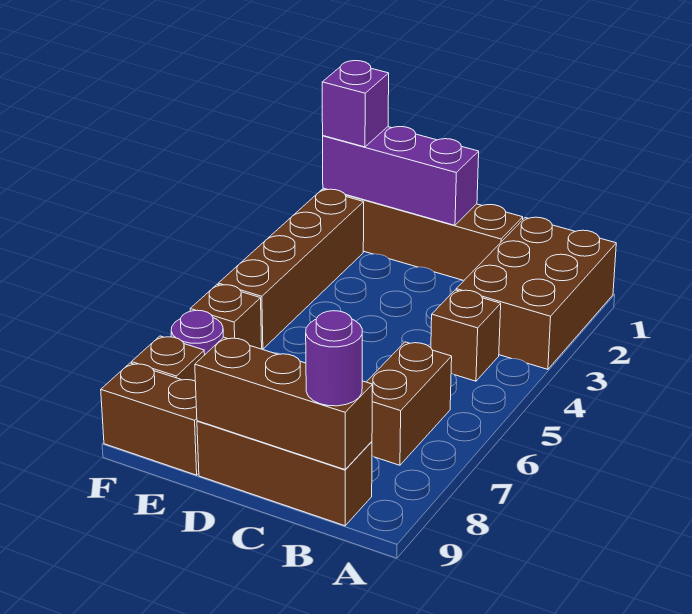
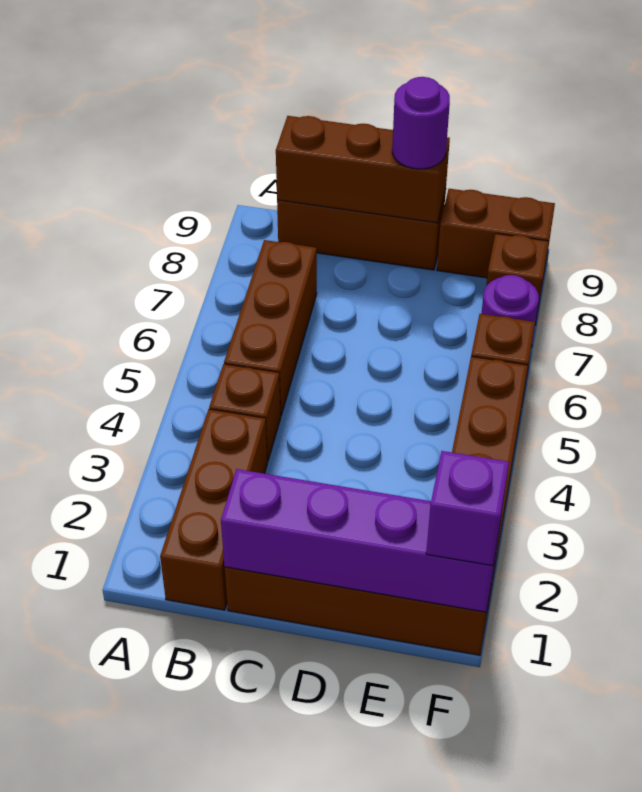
brown 2x3 brick [456,217,616,369] -> brown 1x3 brick [160,409,268,610]
brown 1x2 brick [367,342,452,465] -> brown 1x3 brick [224,240,317,415]
purple 1x1 round brick [306,311,362,406] -> purple 1x1 round brick moved to [392,77,450,169]
purple 1x3 brick [323,127,479,225] -> purple 1x4 brick [221,469,501,612]

